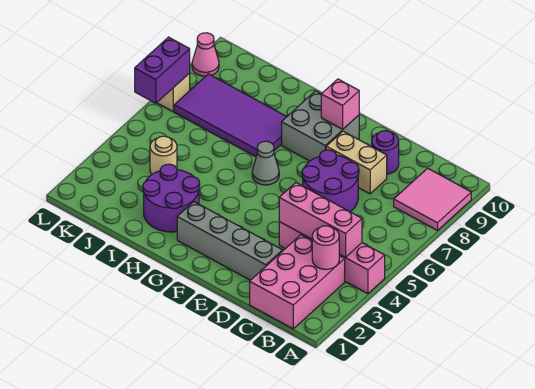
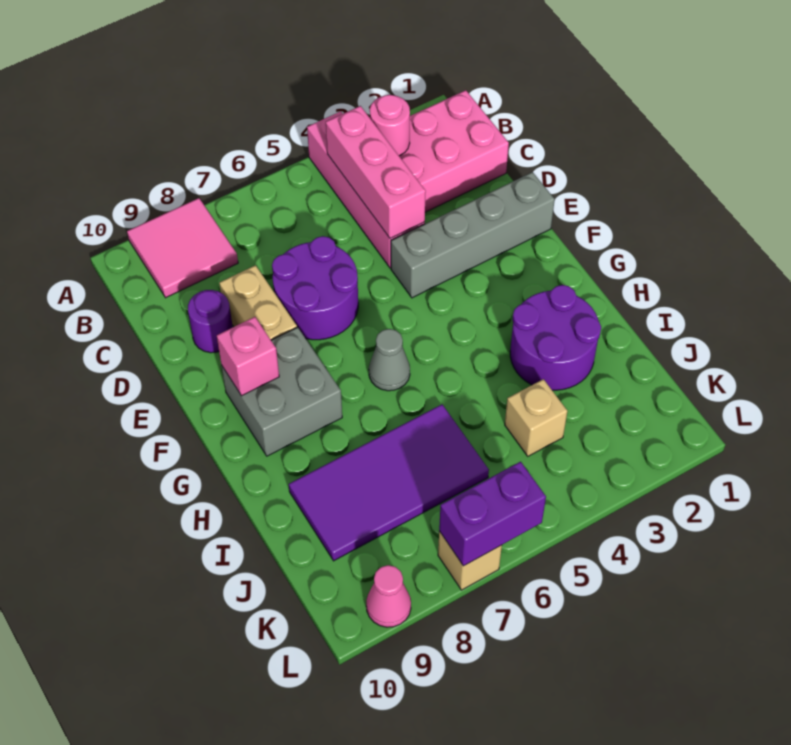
grey 1x4 brick [177,202,282,280] -> grey 1x4 brick turned to [391,172,555,298]
purple 2x4 tile [174,74,287,157] -> purple 2x4 tile turned to [289,404,489,561]
tan 1x1 round brick [150,136,177,174] -> tan 1x1 brick [505,379,567,456]

